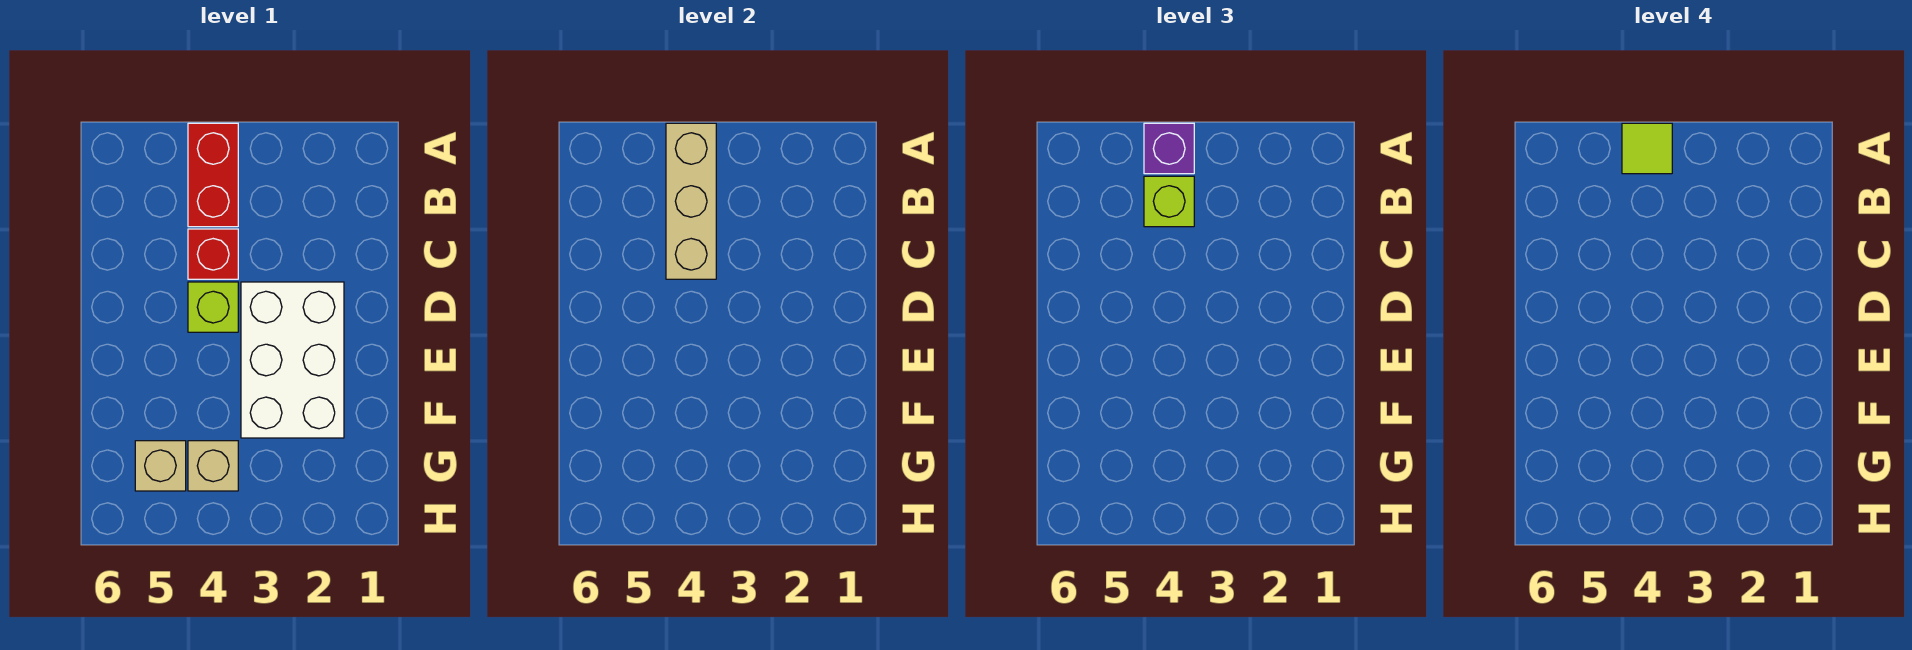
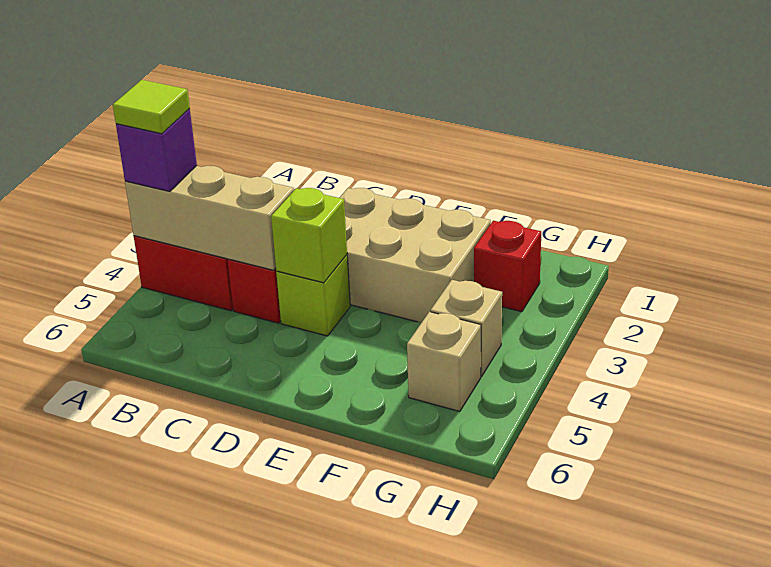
lime 1x1 brick [1144,176,1194,227] -> lime 1x1 brick moved to [271,188,347,283]
white 2x3 brick [241,282,344,438] -> tan 2x3 brick [340,188,491,323]
none -> red 1x1 brick [474,221,541,312]

